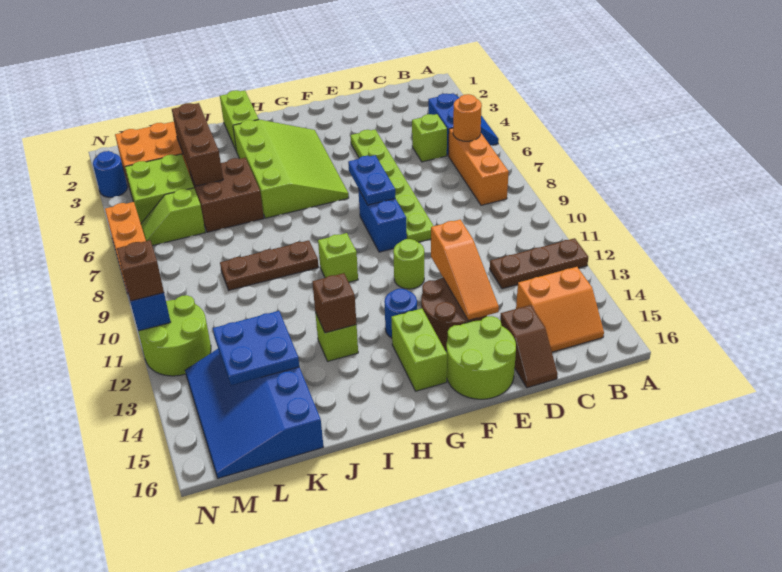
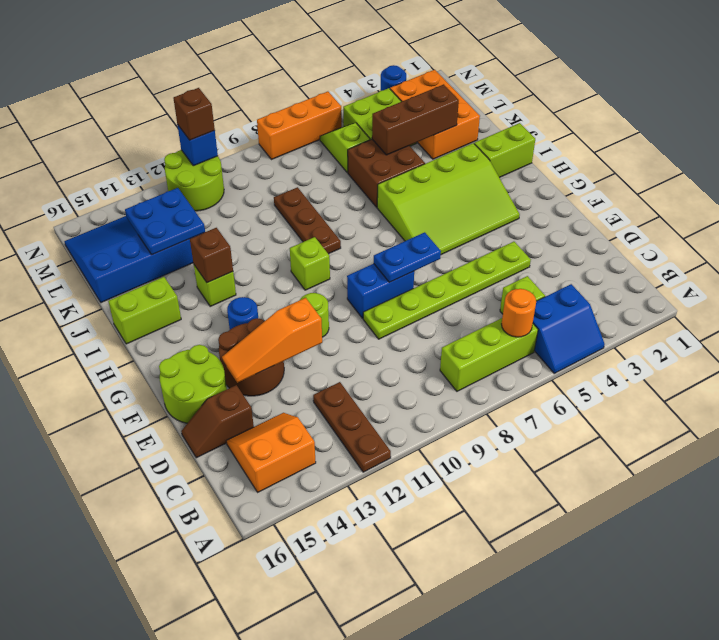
orange 1x3 brick [448,128,509,205] -> lime 1x3 brick [440,318,538,391]
orange 2x2 slope [516,267,604,352] -> orange 2x2 slope turned to [226,413,316,492]
lime 1x2 brick [391,308,447,391] -> lime 1x2 brick moved to [108,277,181,344]

